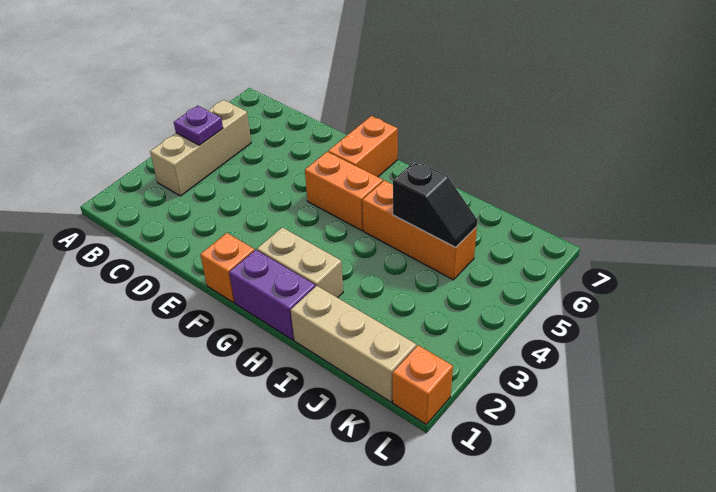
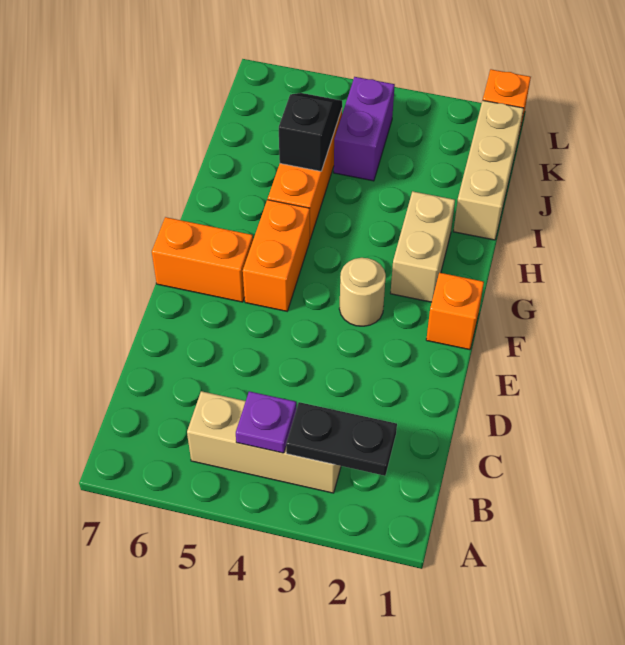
none -> black 1x2 plate [286,402,397,476]
none -> tan 1x1 round brick [339,258,386,326]
purple 1x2 brick [229,250,315,340] -> purple 1x2 brick moved to [334,77,395,181]

